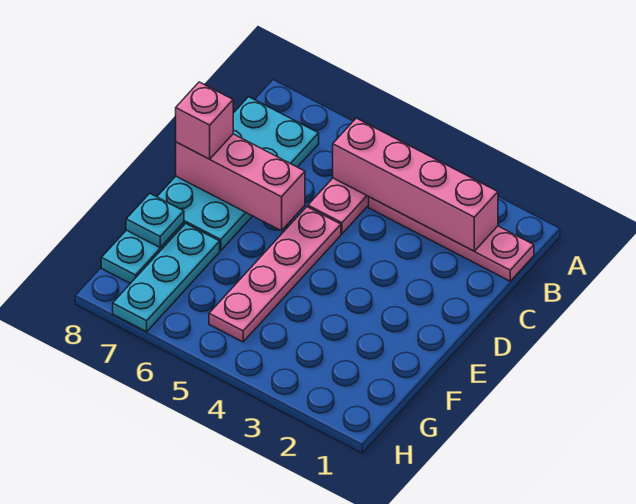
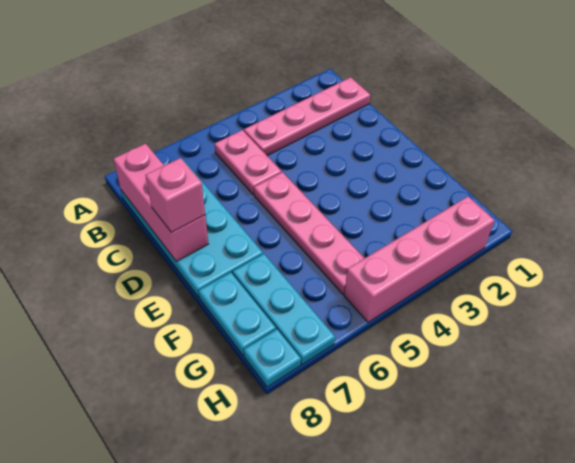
pink 1x4 brick [333,118,498,251] -> pink 1x4 brick moved to [344,197,494,322]
pink 1x3 brick [176,134,305,231] -> pink 1x3 brick turned to [113,144,208,261]
cyan 1x1 plate [126,193,184,248] -> cyan 1x1 plate moved to [244,329,301,387]

